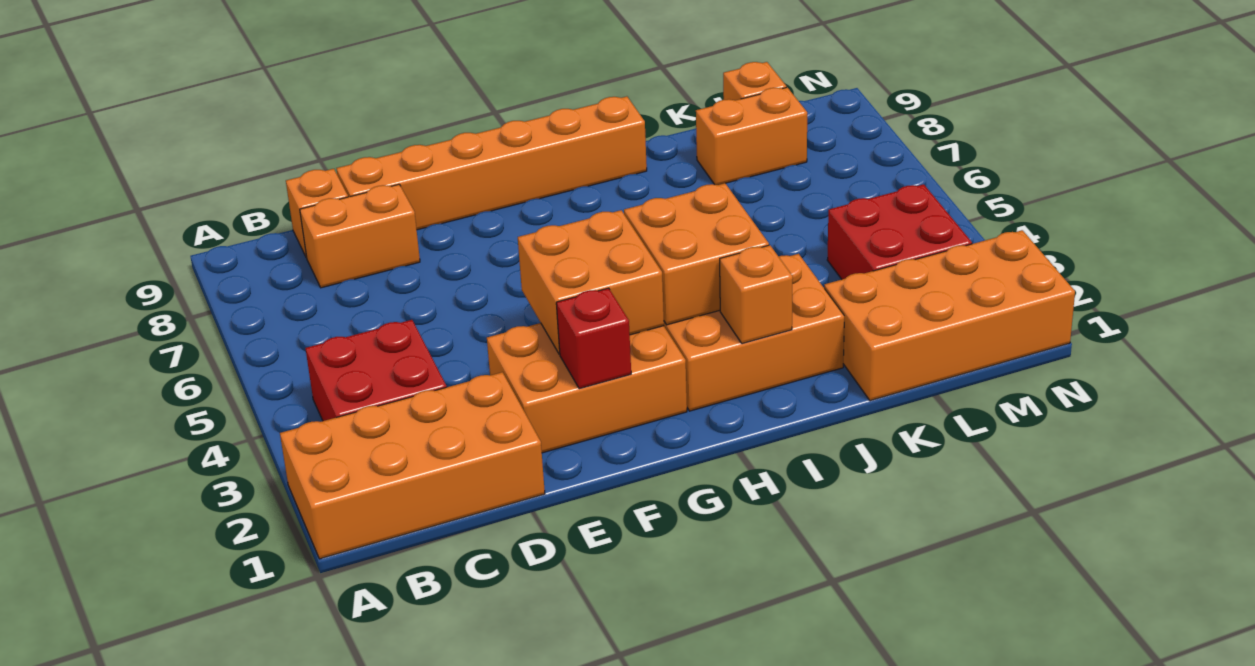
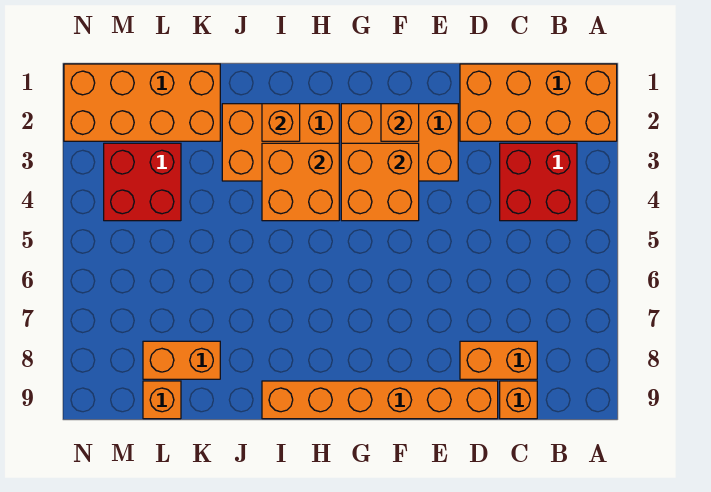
red 1x1 brick [556,288,631,389] -> orange 1x1 brick [381,104,419,141]

